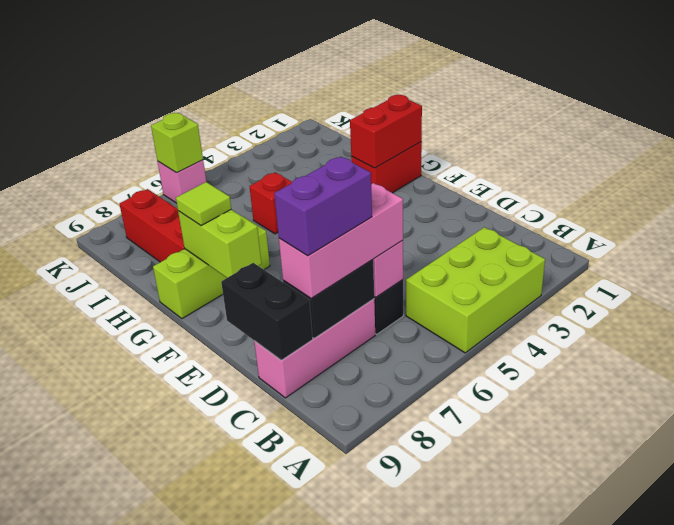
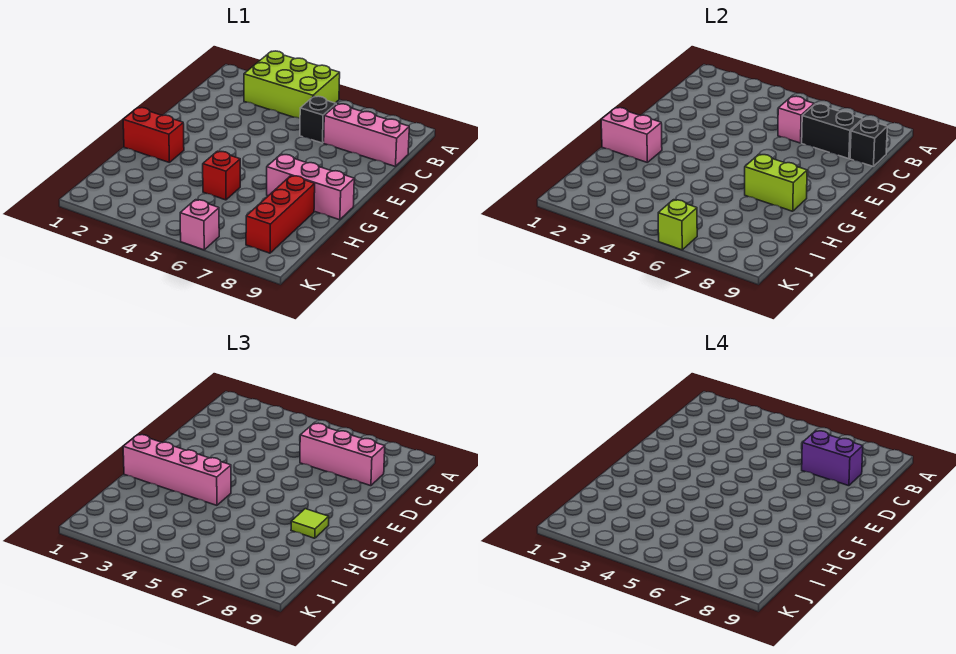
black 1x2 brick [221,263,313,360] -> black 1x1 brick [850,119,887,167]
lime 1x2 brick [178,210,261,278] -> lime 1x2 brick turned to [745,154,807,211]
red 1x2 brick [350,95,422,168] -> pink 1x2 brick [601,108,662,162]
none -> pink 1x4 brick [123,435,231,505]
lime 1x3 brick [153,217,270,319] -> pink 1x3 brick [267,154,354,220]

